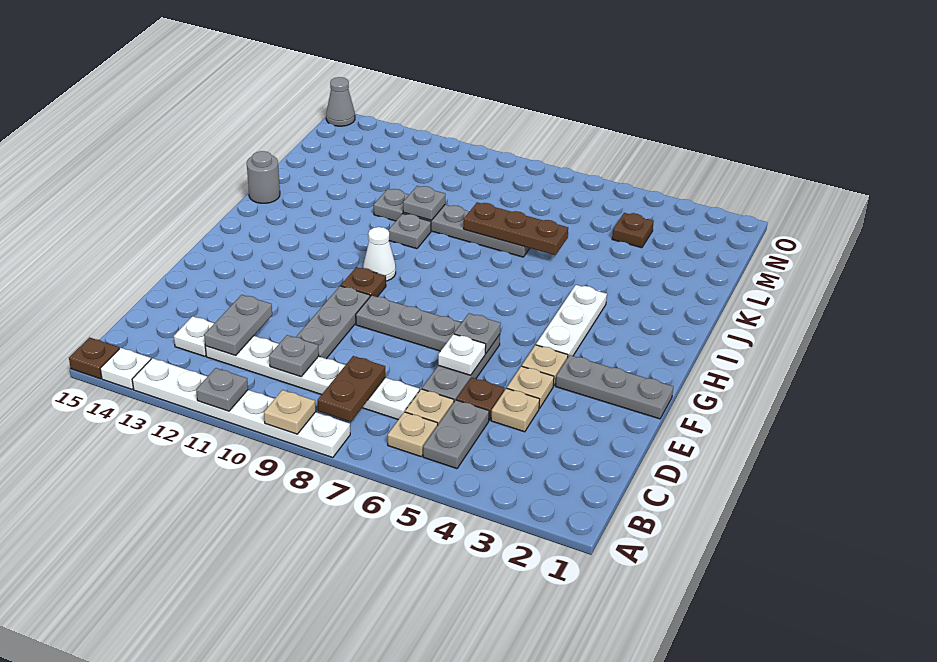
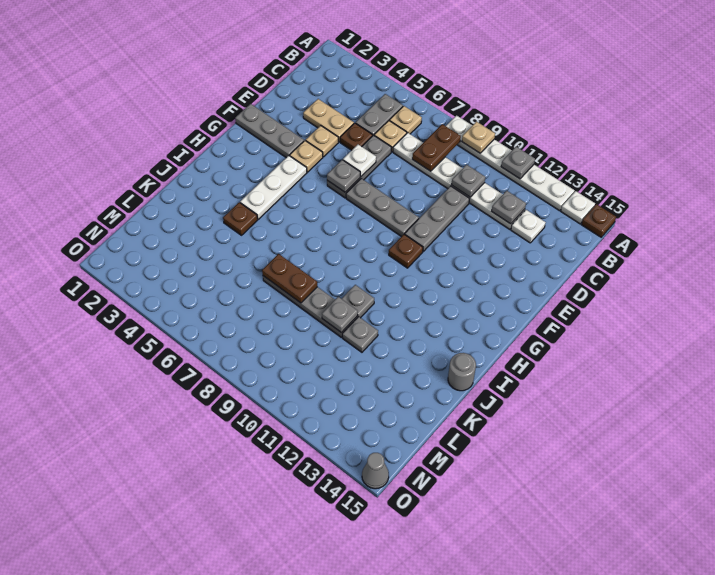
grey 1x2 plate [204,295,272,355] -> grey 1x1 plate [492,191,526,224]
tan 1x1 plate [491,388,540,432] -> tan 1x2 plate [303,99,354,142]
white 1x1 cone [363,227,396,281] -> none
brown 1x3 plate [464,202,568,255] -> brown 1x2 plate [262,254,317,303]
brown 1x1 plate [612,213,654,248] -> brown 1x1 plate moved to [223,202,258,235]

